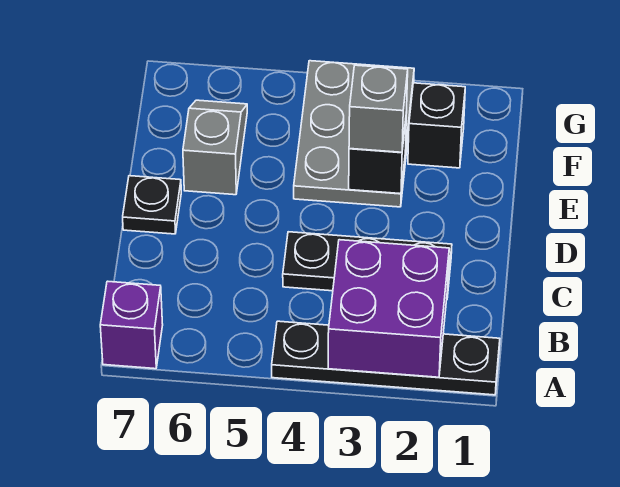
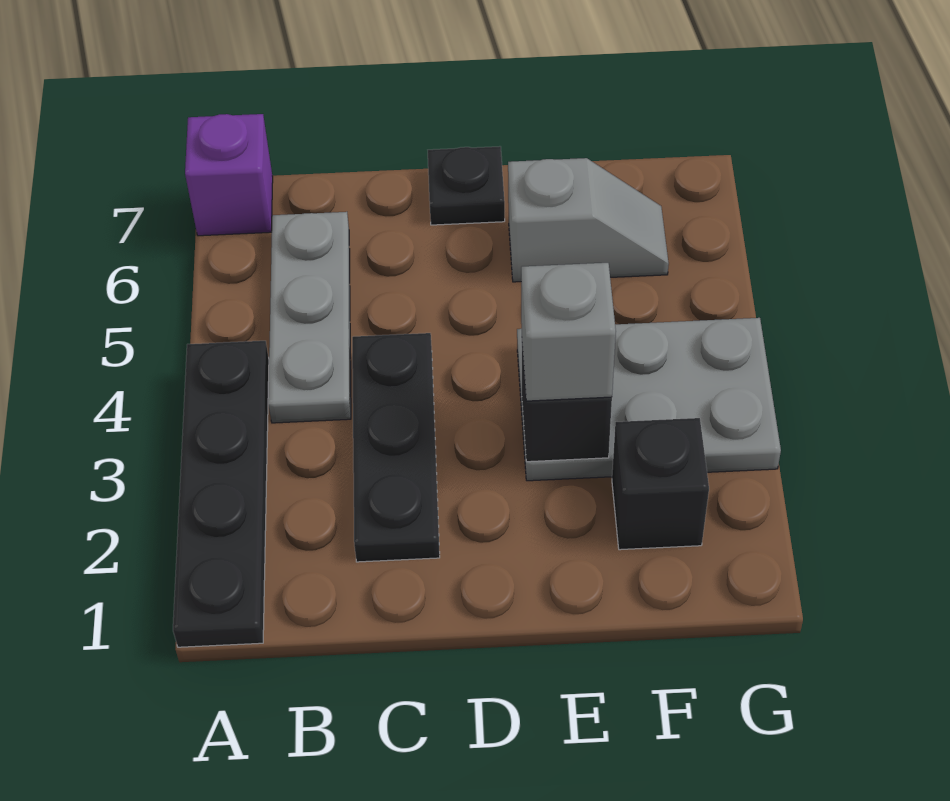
purple 2x2 brick [328,240,449,377] -> none
none -> grey 1x3 plate [268,212,351,423]

